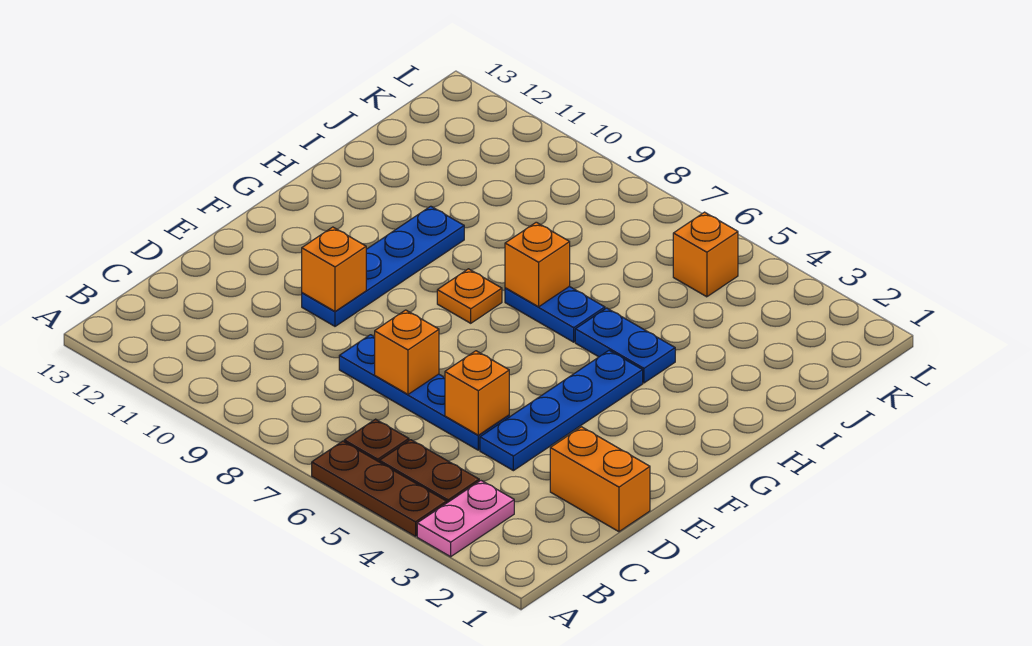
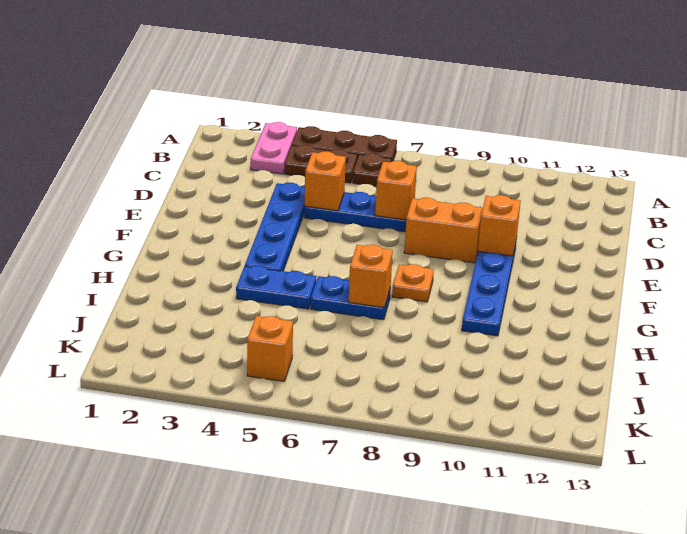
orange 1x2 brick [550,427,650,532] -> orange 1x2 brick moved to [404,198,483,263]

